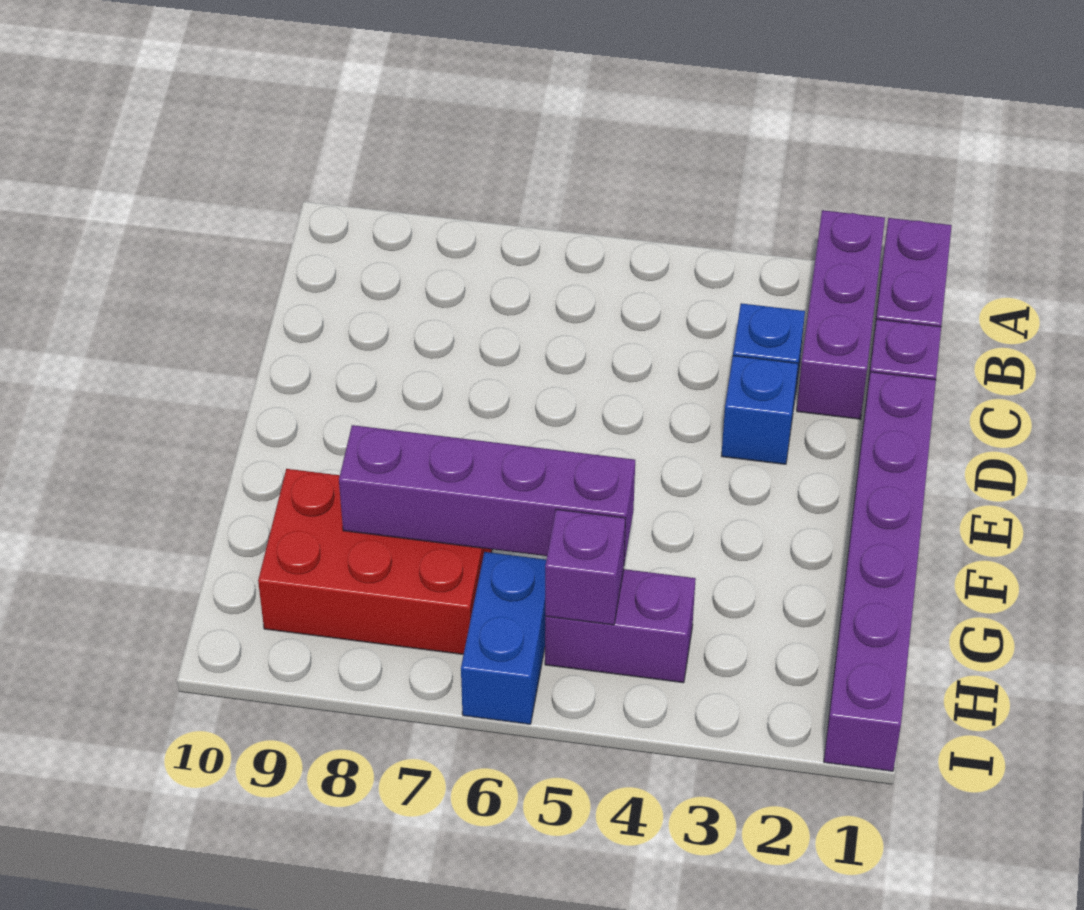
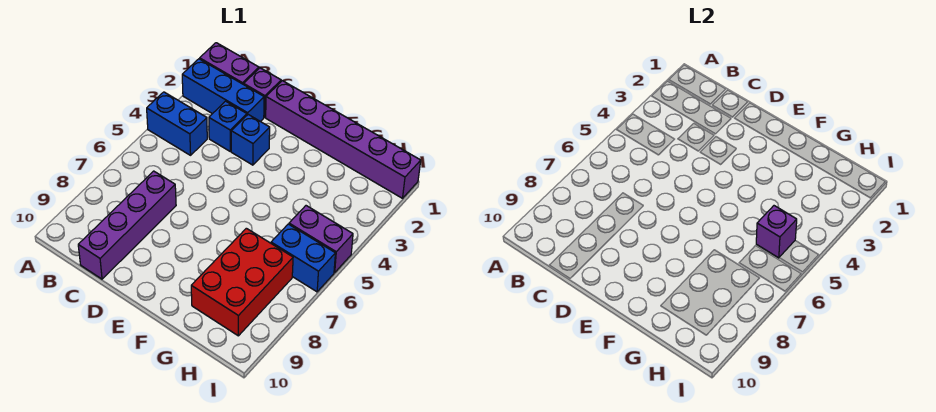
purple 1x3 brick [797,210,885,419] -> blue 1x3 brick [182,59,264,122]
none -> blue 1x2 brick [147,92,207,155]
purple 1x4 brick [339,425,635,564] -> purple 1x4 brick moved to [78,171,176,279]
purple 1x2 brick [545,569,696,683] -> purple 1x2 brick turned to [289,206,353,272]

